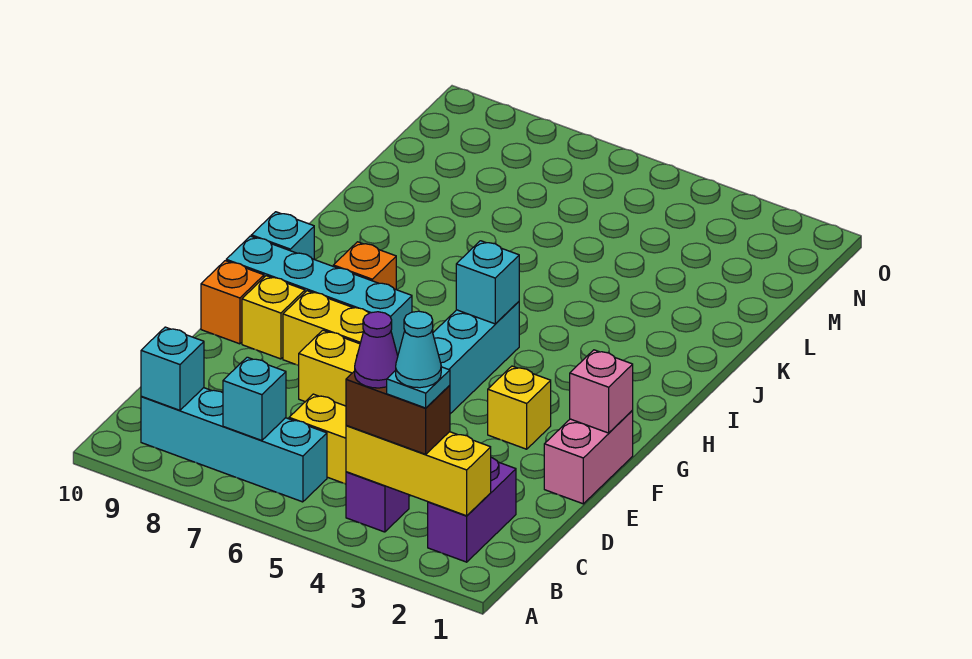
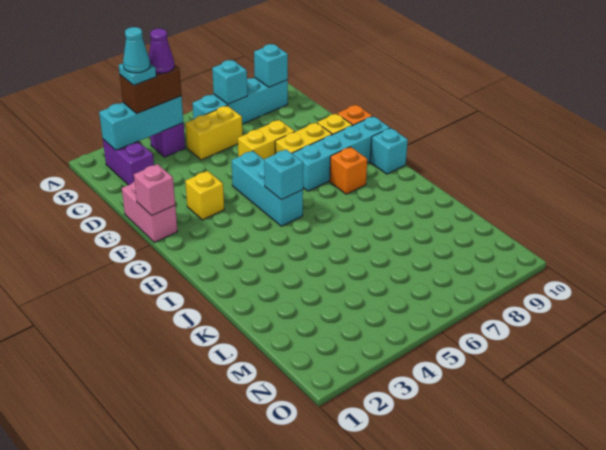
yellow 1x3 brick [346,425,491,516] -> cyan 1x3 brick [99,96,183,150]

